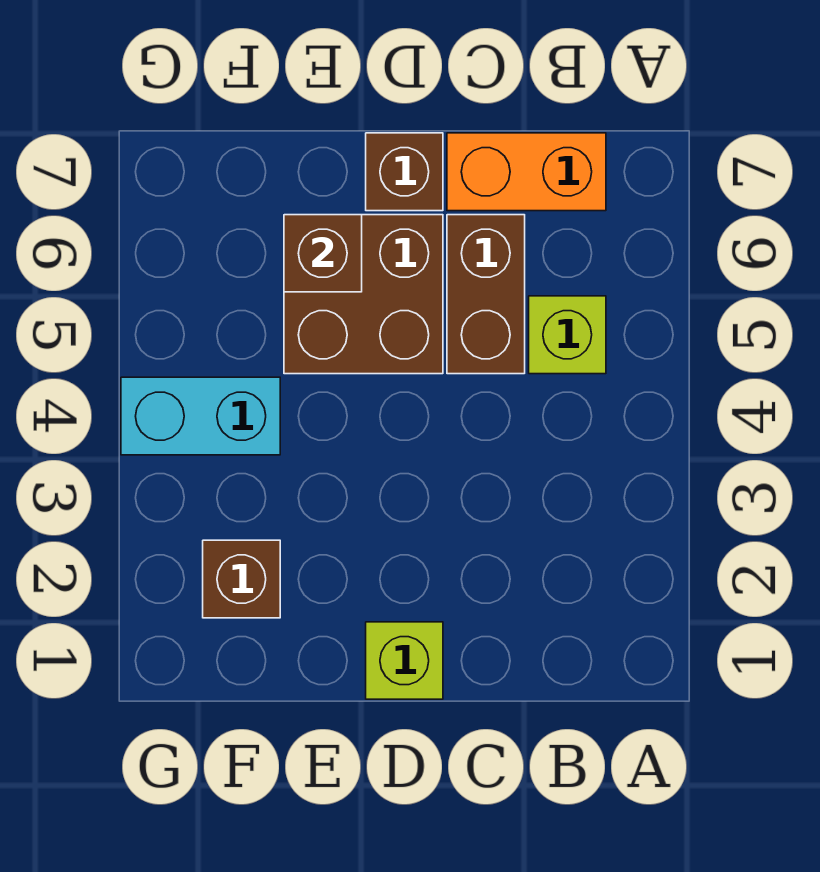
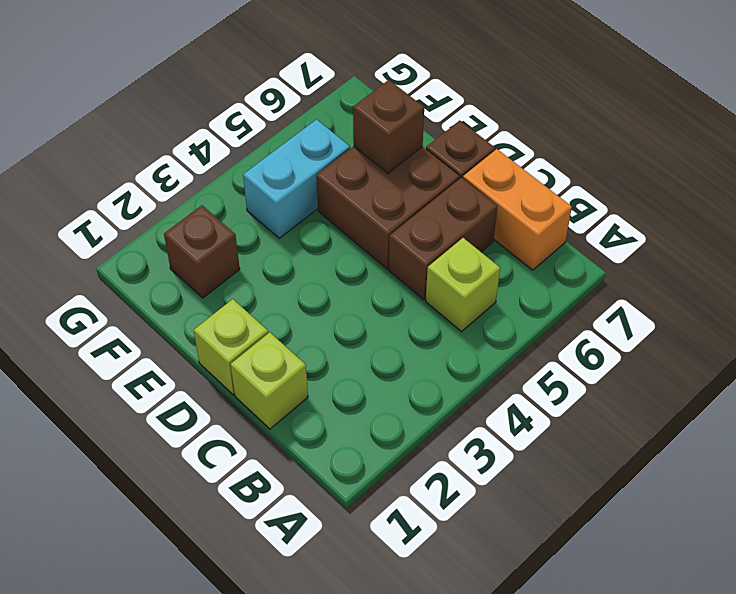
none -> lime 1x1 brick [230,332,308,429]
cyan 1x2 brick [121,377,280,455] -> cyan 1x2 brick turned to [243,119,350,238]

